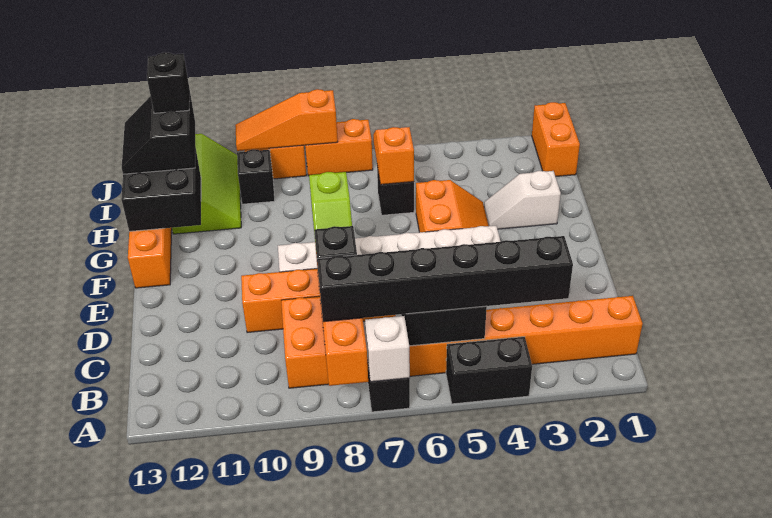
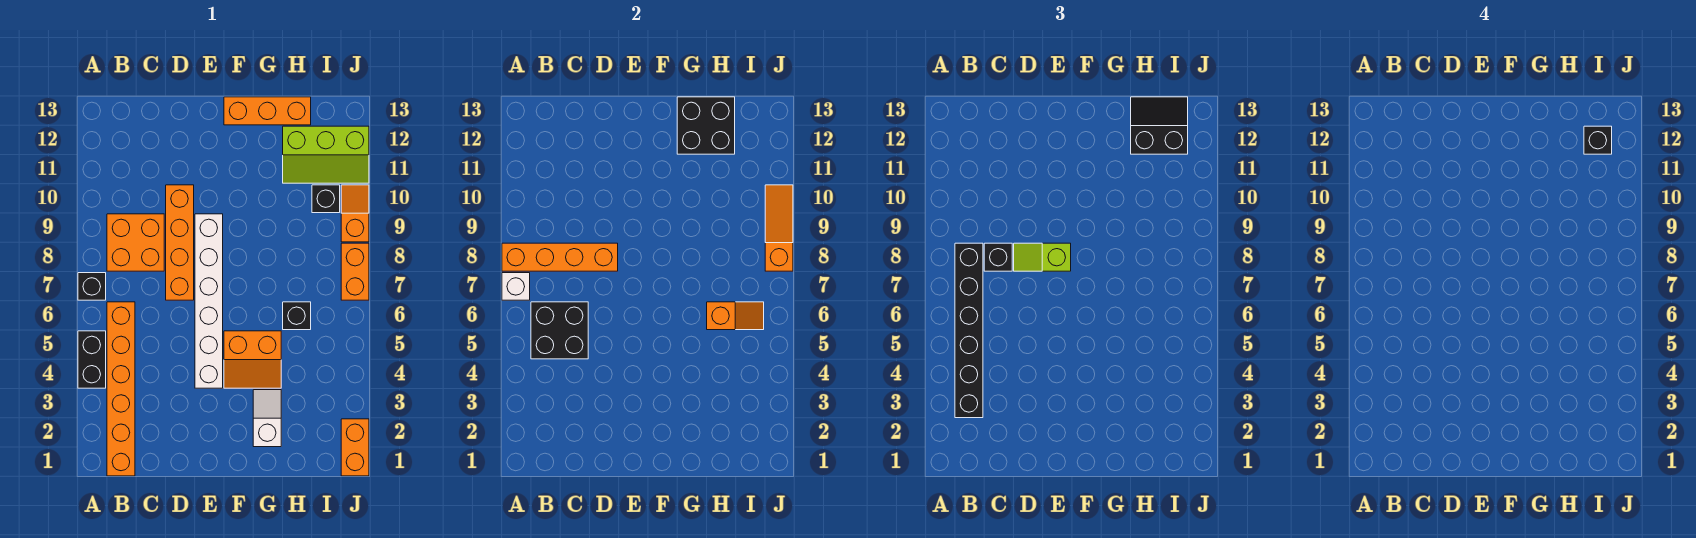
orange 1x2 brick [532,102,580,177] -> orange 1x2 brick turned to [341,419,369,476]

